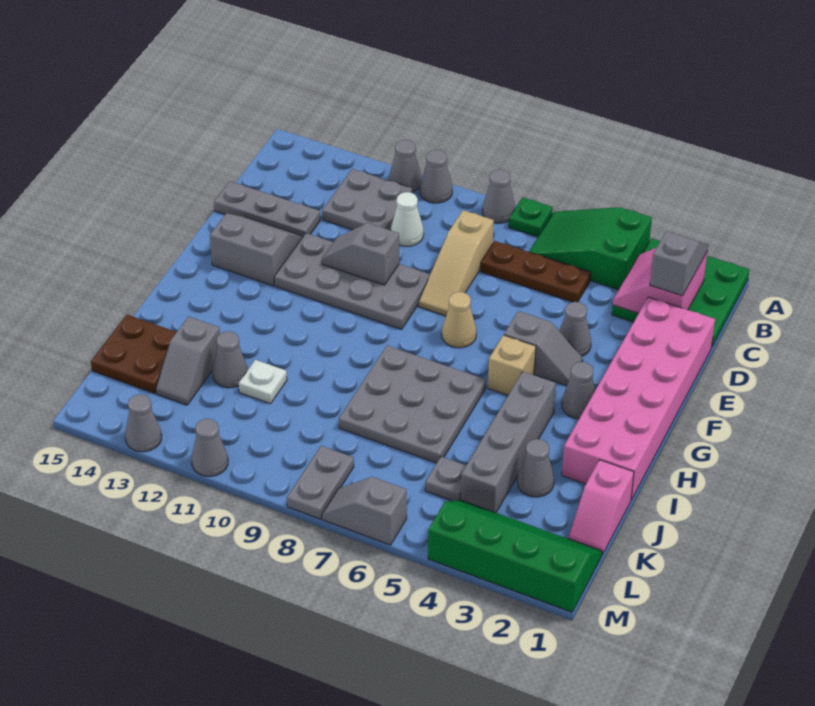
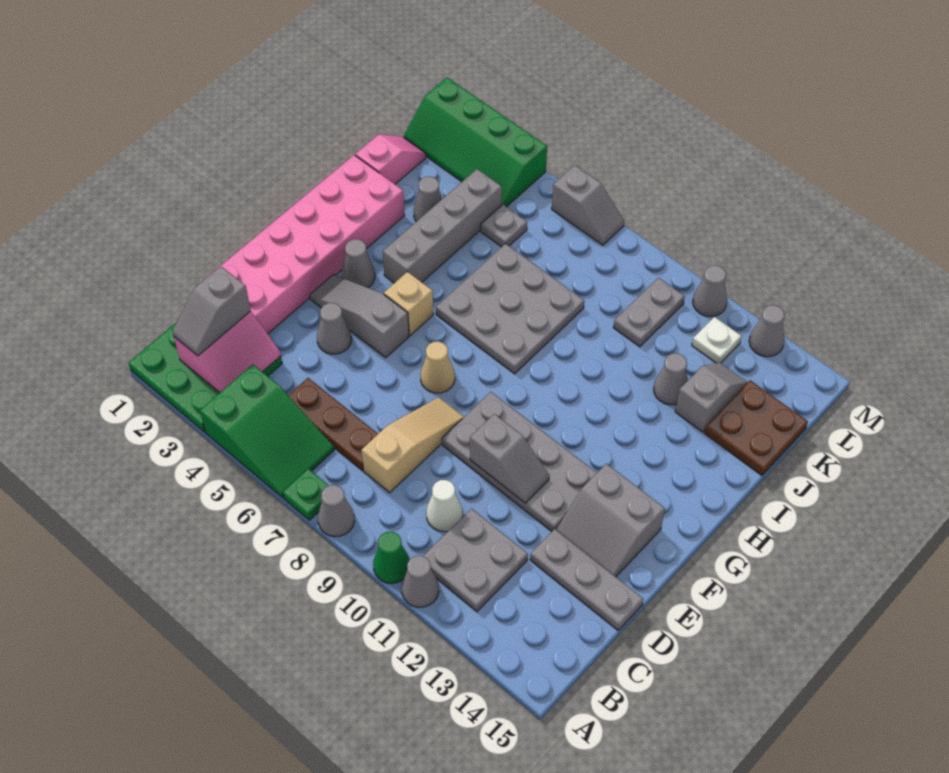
grey 1x1 cone [420,149,452,203] -> green 1x1 cone [373,532,410,583]
grey 1x2 slope [504,311,583,386] -> grey 1x3 slope [310,275,409,358]
white 1x1 plate [239,360,287,404] -> white 1x1 plate moved to [692,317,742,363]
grey 1x2 plate [287,446,354,519] -> grey 1x2 plate moved to [613,278,685,347]

